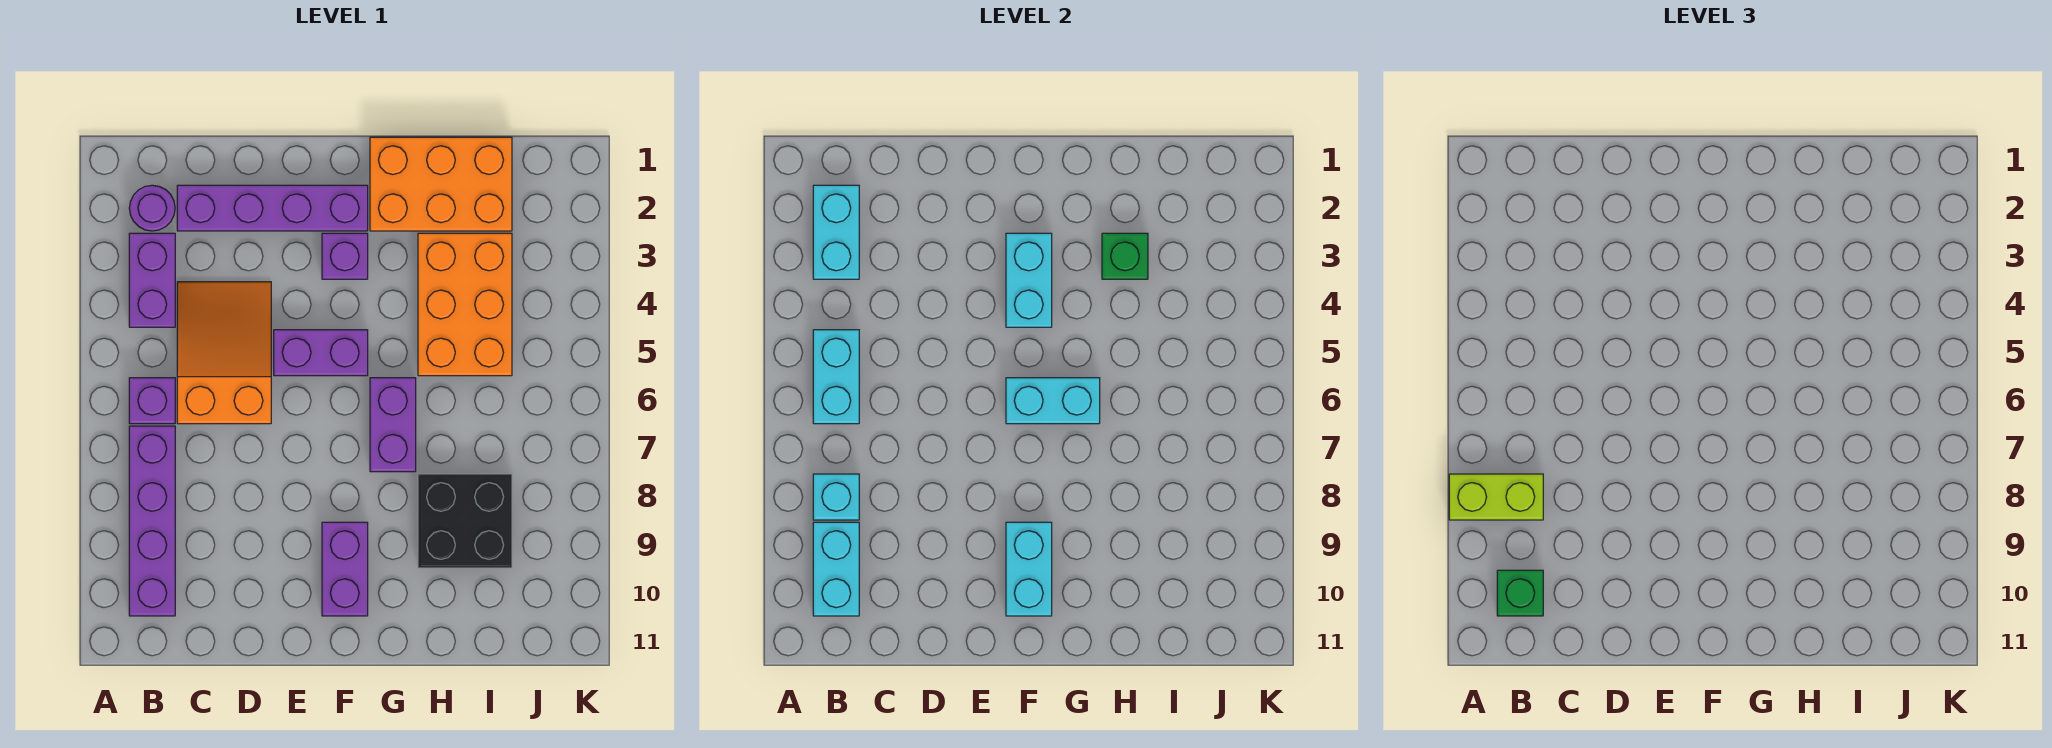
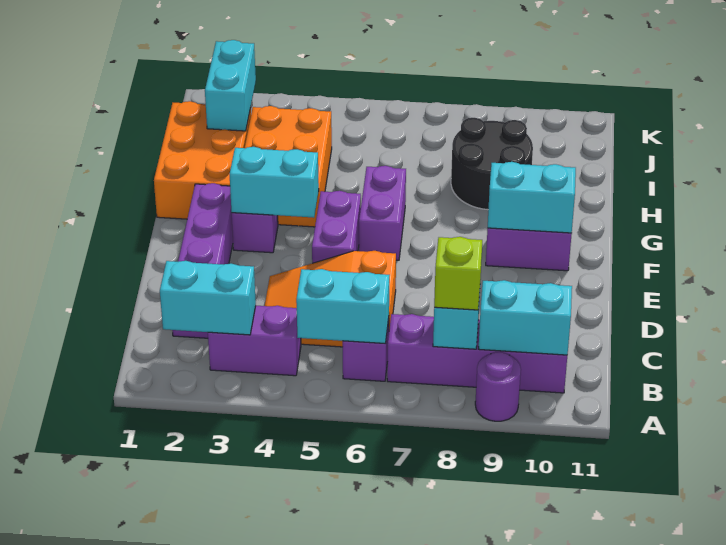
lime 1x2 brick [1449,474,1543,520] -> lime 1x1 brick [434,237,482,310]
purple 1x1 round brick [129,185,175,231] -> purple 1x1 round brick moved to [475,352,521,421]
green 1x1 brick [1497,570,1543,616] -> none
cyan 1x2 brick [1006,378,1100,424] -> cyan 1x2 brick moved to [205,40,256,131]
purple 1x2 brick [370,378,416,472] -> purple 1x2 brick turned to [359,166,406,260]
orange 2x3 brick [418,233,512,376] -> orange 2x3 brick turned to [245,106,332,227]
green 1x1 brick [1102,233,1148,279] -> none
black 2x2 brick [418,474,512,568] -> black 2x2 round brick [451,118,533,210]

